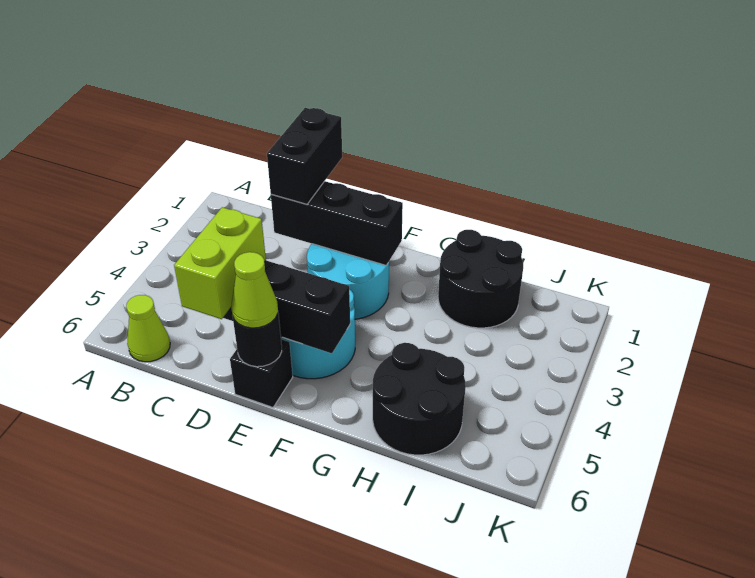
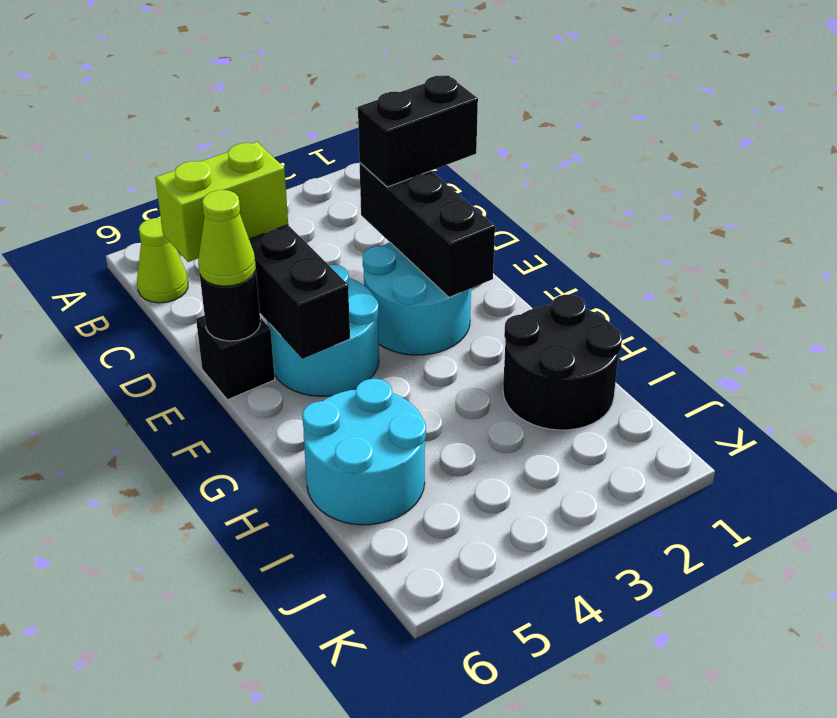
black 2x2 round brick [373,343,466,455] -> cyan 2x2 round brick [302,379,426,525]

